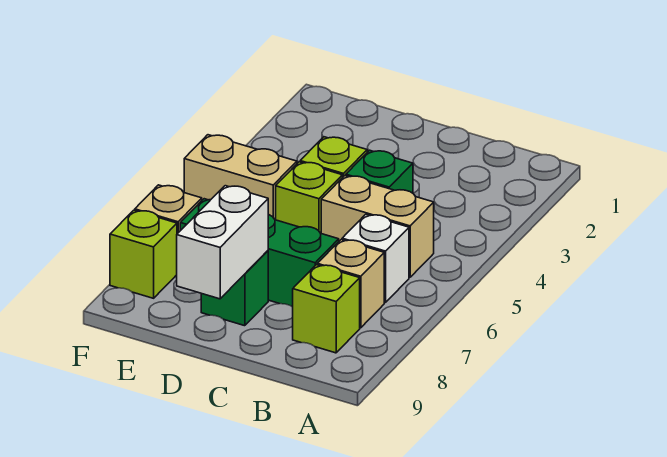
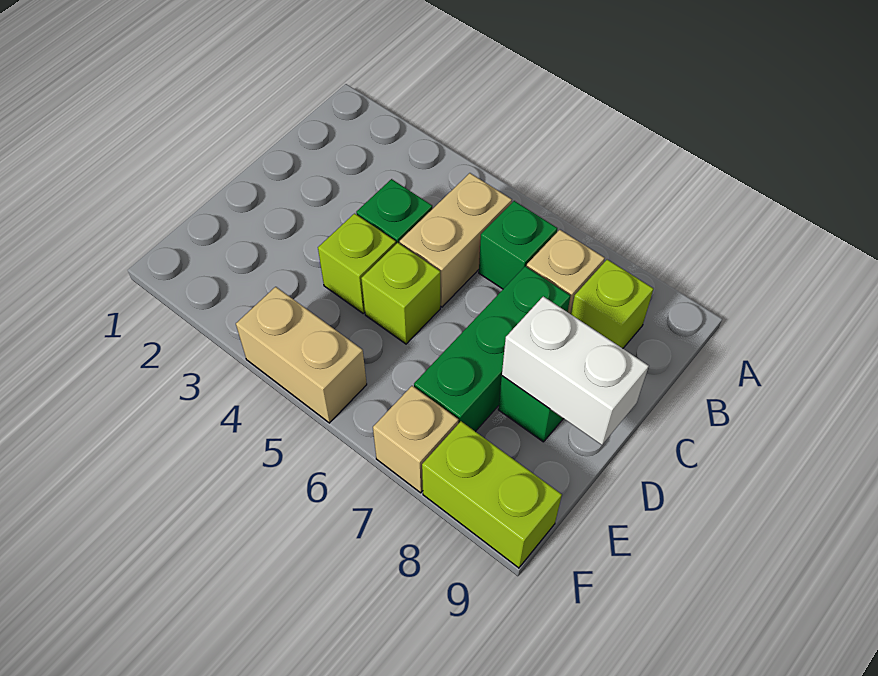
white 1x1 brick [342,214,409,303] -> green 1x1 brick [479,201,557,289]
tan 1x2 brick [184,135,297,220] -> tan 1x2 brick turned to [236,287,367,423]
lime 1x1 brick [110,210,177,298] -> lime 1x2 brick [422,421,562,568]

